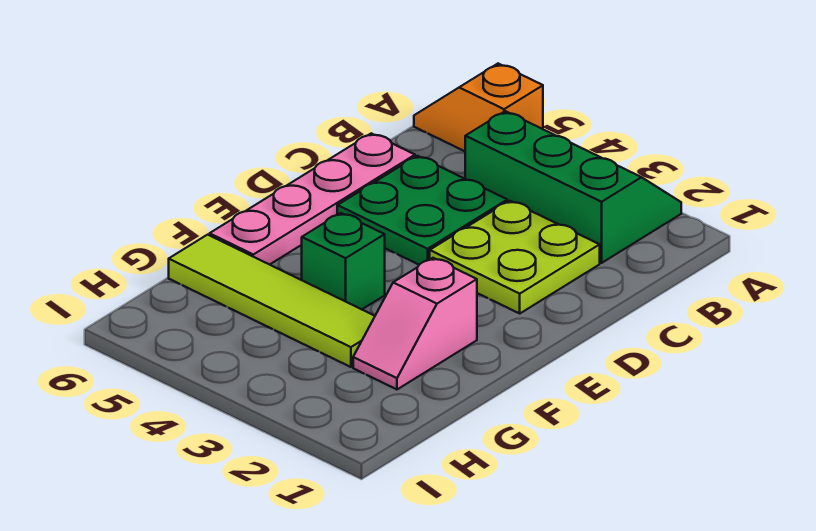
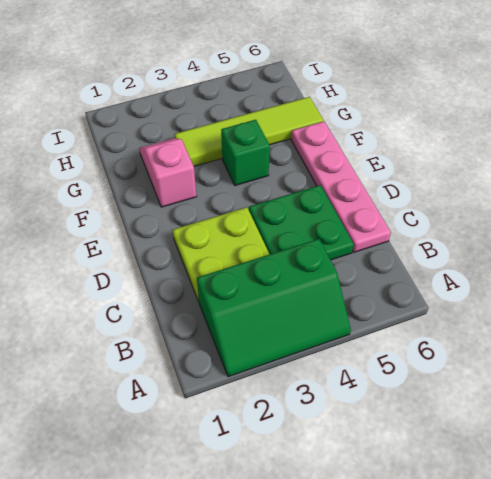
orange 1x2 slope [414,64,543,151] -> none

